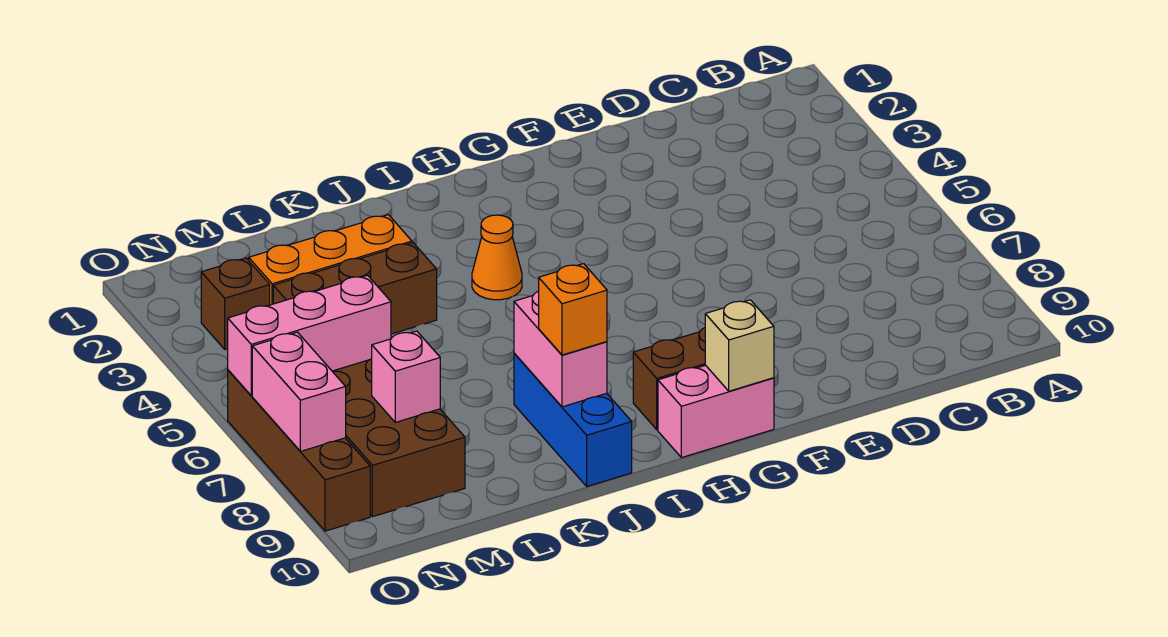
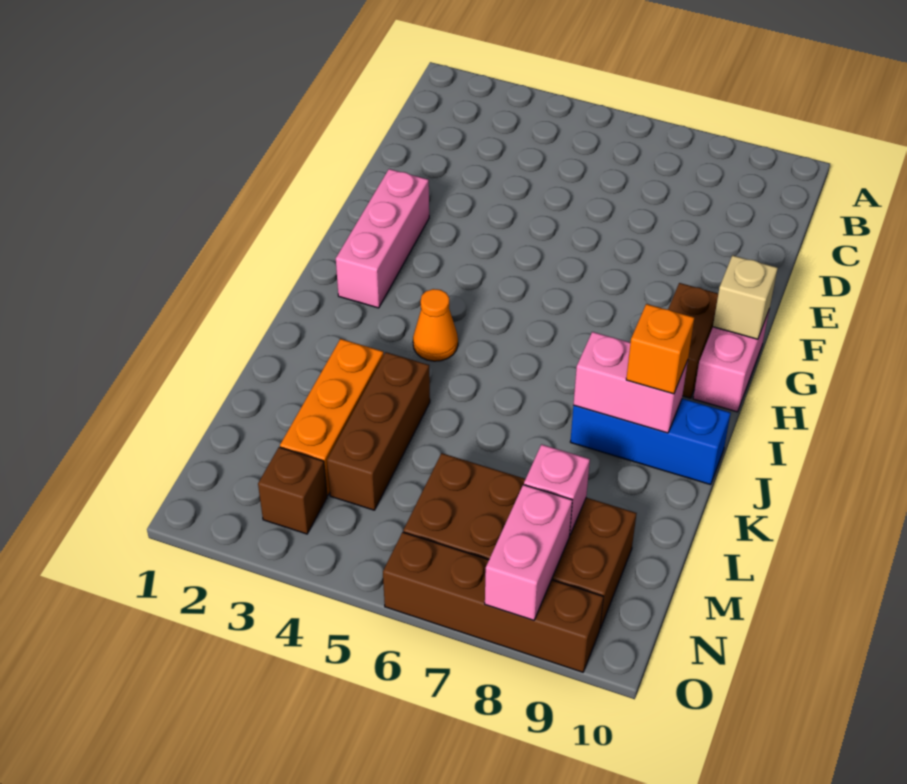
pink 1x3 brick [228,275,391,396] -> pink 1x3 brick moved to [336,169,429,308]
pink 1x2 brick [252,332,346,451] -> pink 1x2 brick turned to [485,485,572,620]

